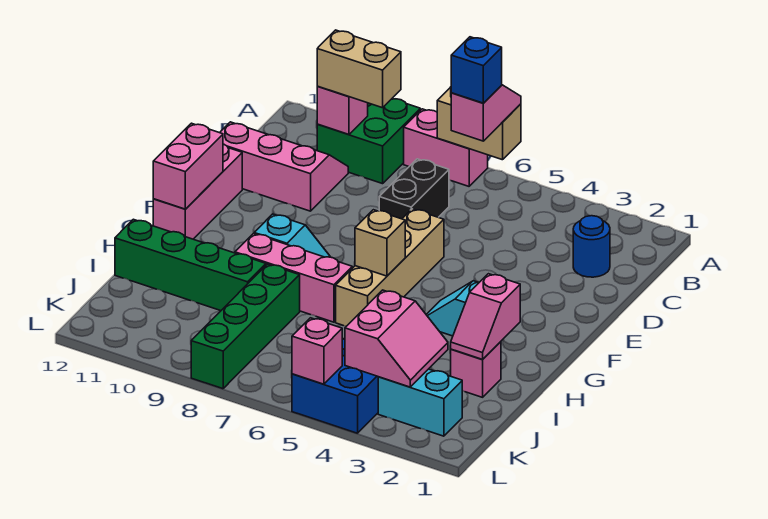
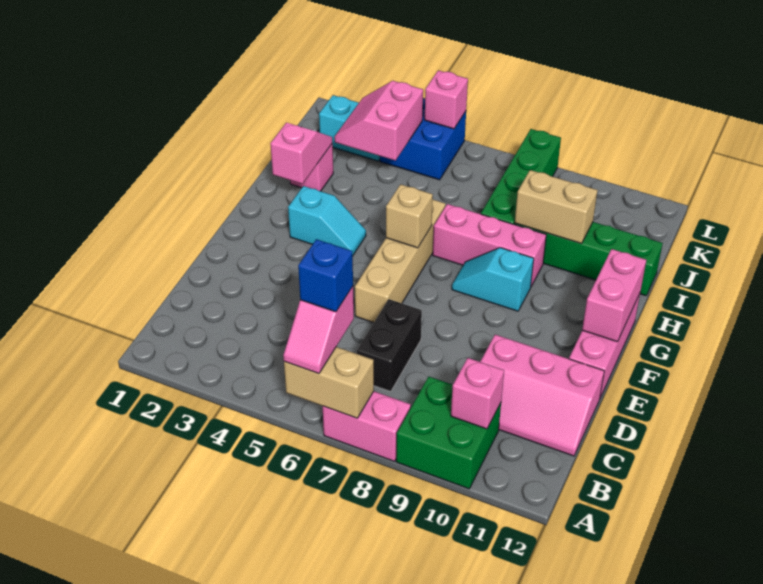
tan 1x2 brick [317,30,401,108] -> tan 1x2 brick moved to [515,170,598,243]
blue 1x1 round brick [573,216,610,277] -> none

